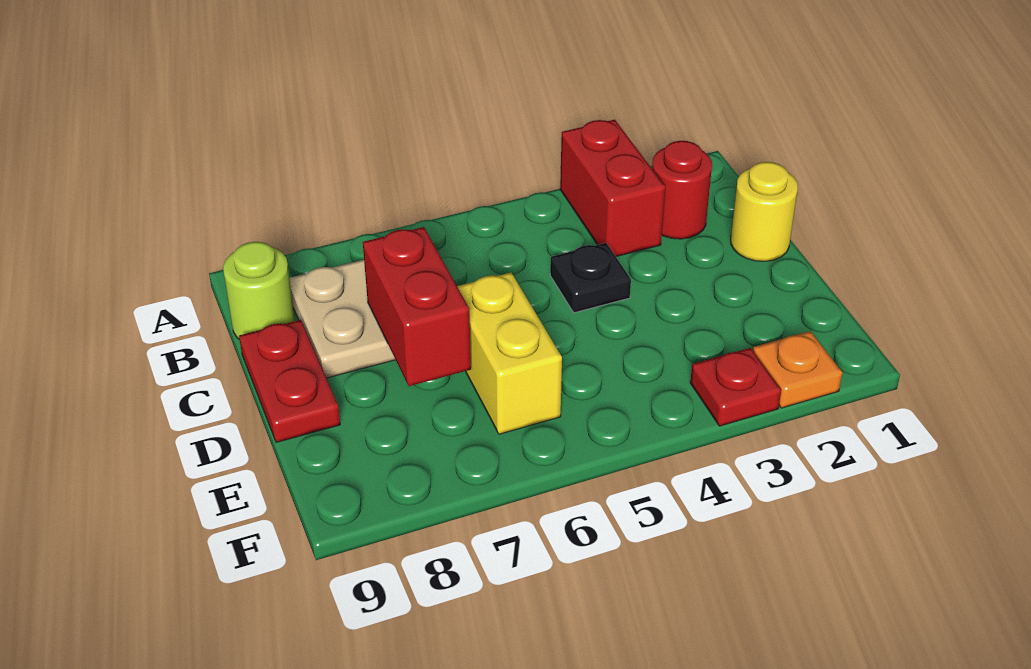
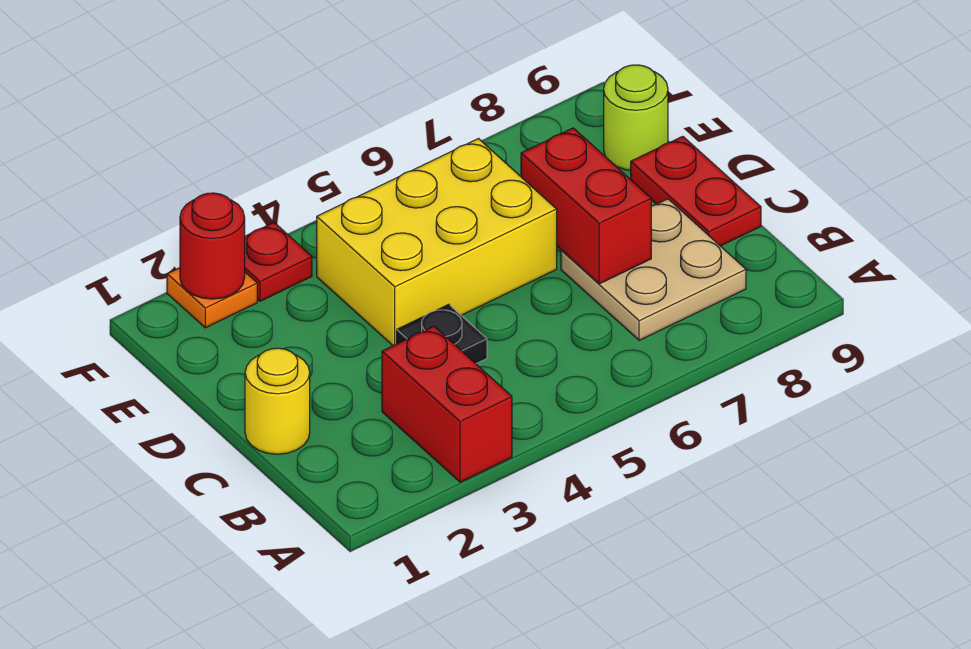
red 1x1 round brick [652,141,712,239] -> red 1x1 round brick moved to [180,193,245,299]
lime 1x1 round brick [223,242,295,340] -> lime 1x1 round brick moved to [604,65,668,170]
yellow 1x2 brick [457,273,562,434] -> yellow 2x3 brick [317,139,557,346]

